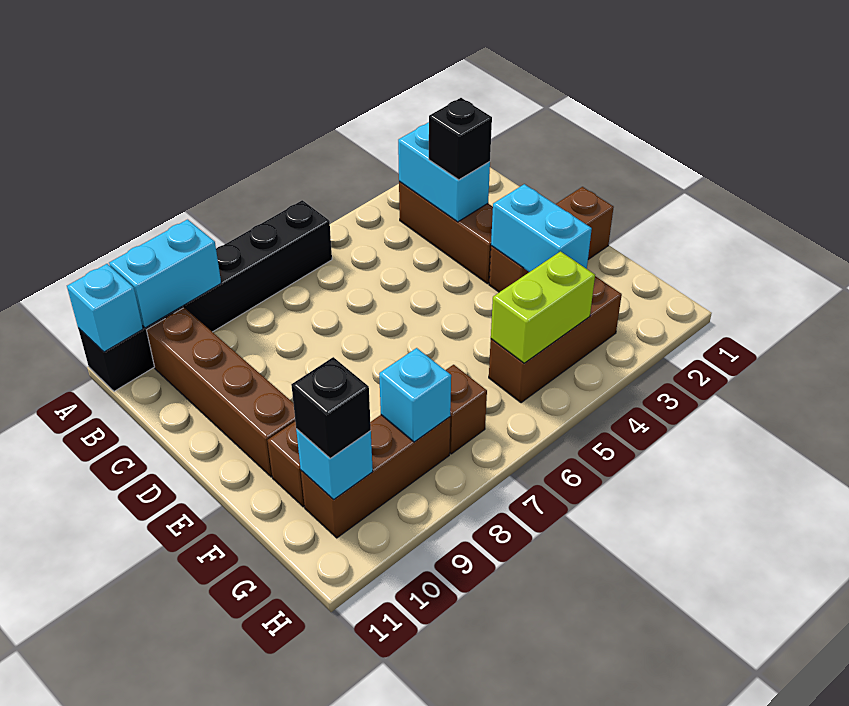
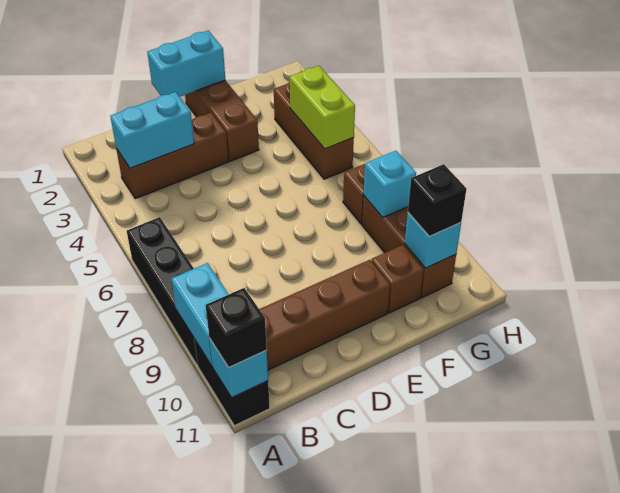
black 1x1 brick [429,98,492,180] -> black 1x1 brick moved to [206,288,267,367]
cyan 1x2 brick [491,184,592,272] -> cyan 1x2 brick moved to [147,31,225,97]

